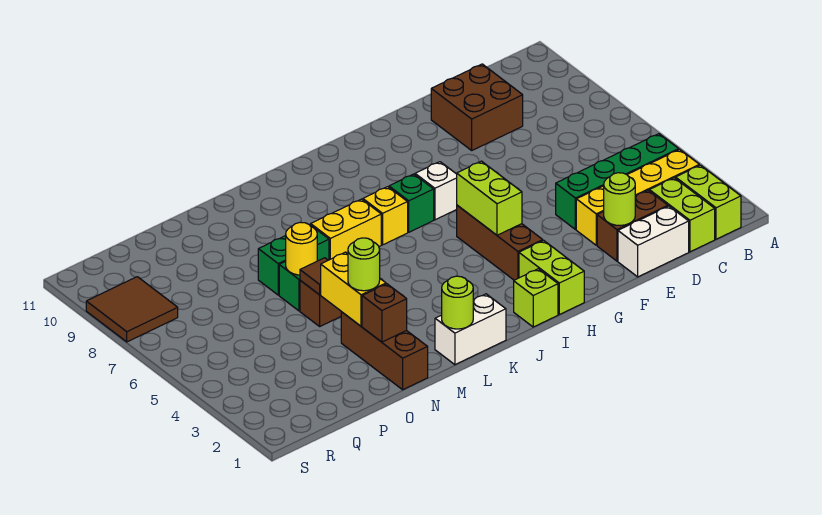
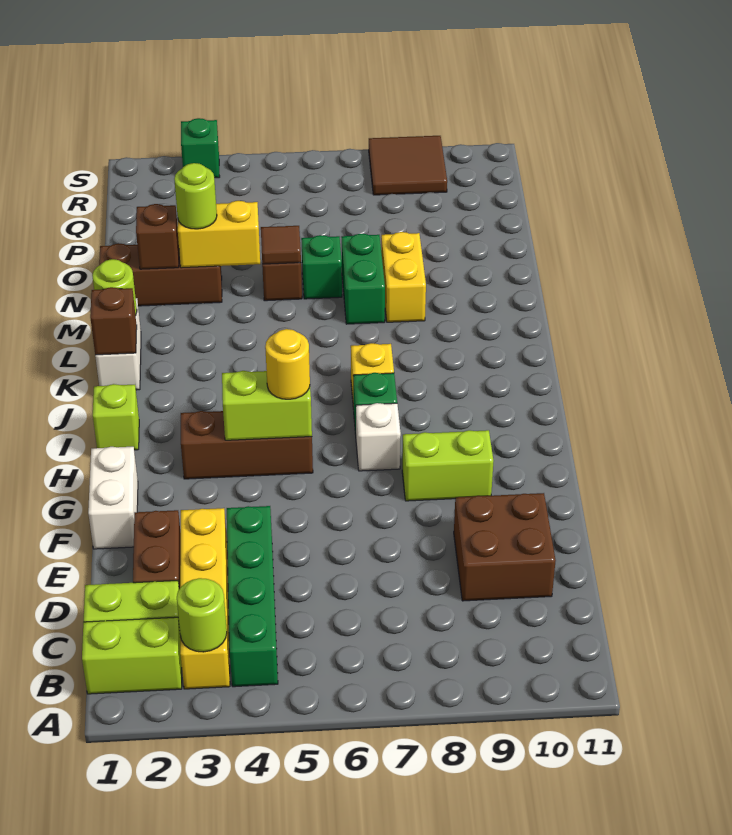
white 1x2 brick [618,206,689,277] -> white 1x2 brick moved to [88,447,138,549]
lime 1x1 round brick [604,173,635,225] -> lime 1x1 round brick moved to [177,578,227,652]
lime 1x2 brick [519,240,584,314] -> lime 1x2 brick moved to [402,430,493,501]
none -> brown 1x1 brick [90,287,137,355]
yellow 1x2 brick [311,199,381,260] -> yellow 1x2 brick moved to [381,232,426,322]
yellow 1x1 round brick [286,222,317,275] -> yellow 1x1 round brick moved to [265,329,310,399]
none -> green 1x1 brick [181,118,220,178]

